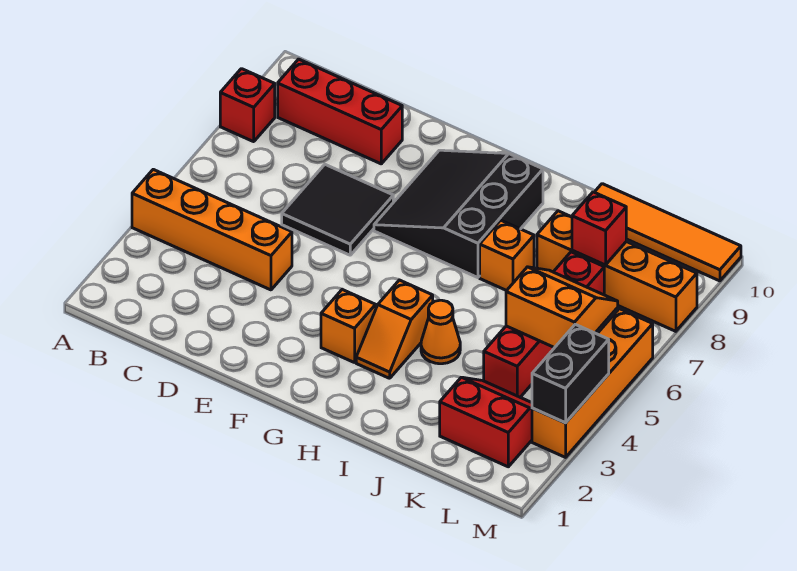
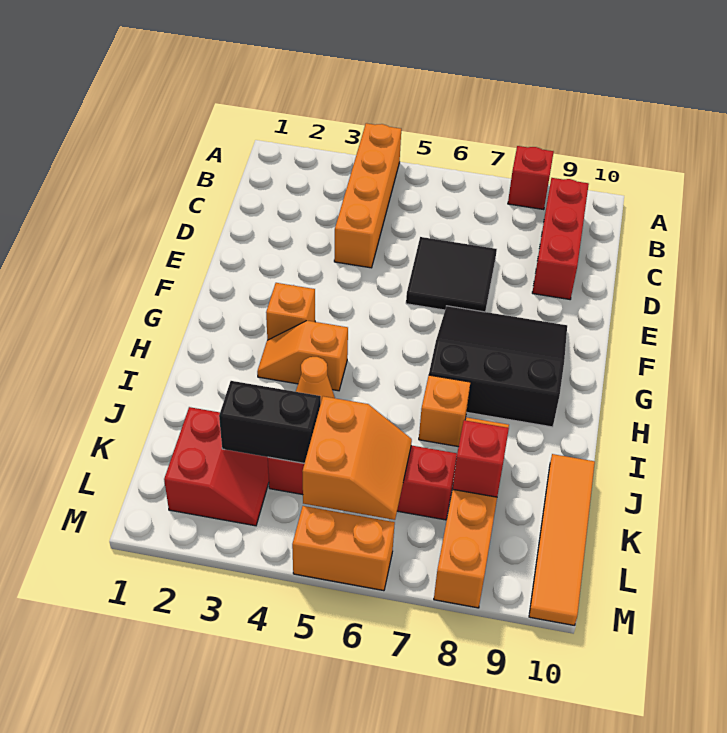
orange 1x4 brick [532,309,653,457] -> orange 1x2 brick [292,506,395,591]
black 1x2 brick [532,324,609,423] -> black 1x2 brick moved to [219,381,321,463]

